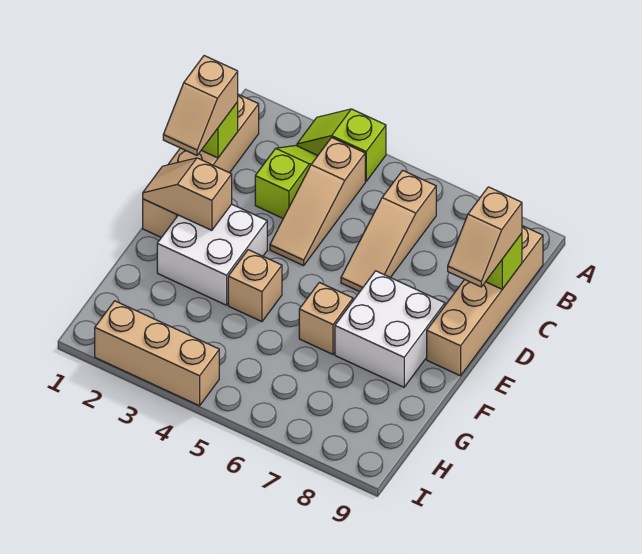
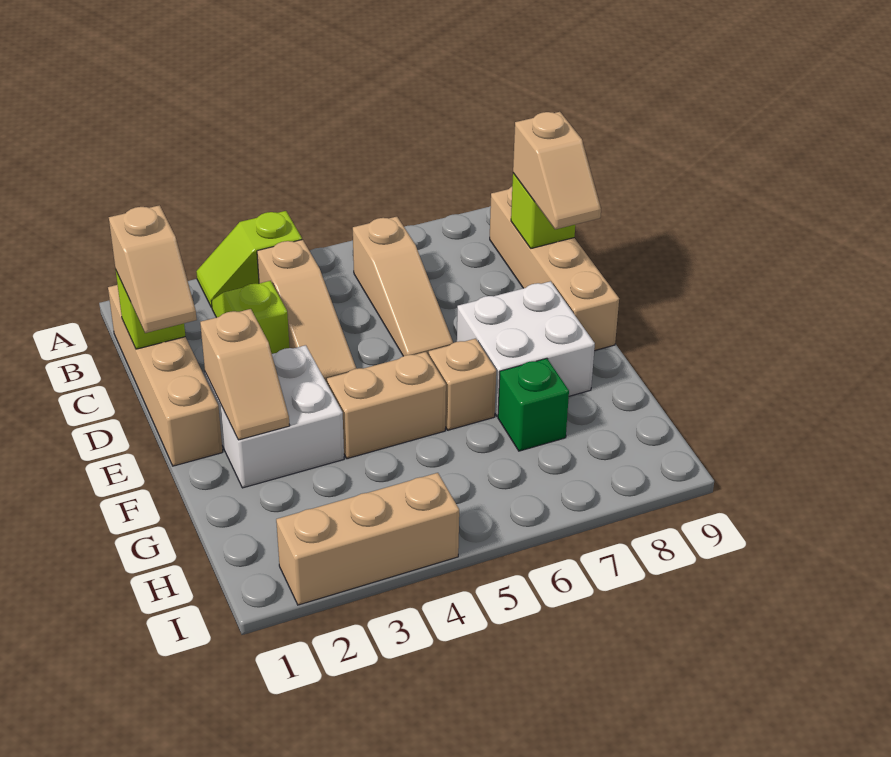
tan 1x2 slope [143,158,232,230] -> tan 1x2 slope turned to [200,309,290,440]
tan 1x1 brick [228,250,282,322] -> tan 1x2 brick [327,352,446,459]
none -> green 1x1 brick [498,358,569,451]

